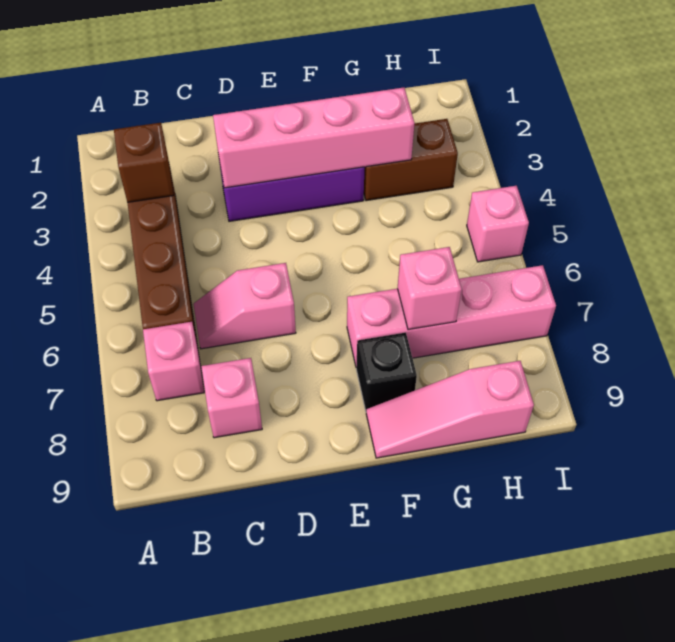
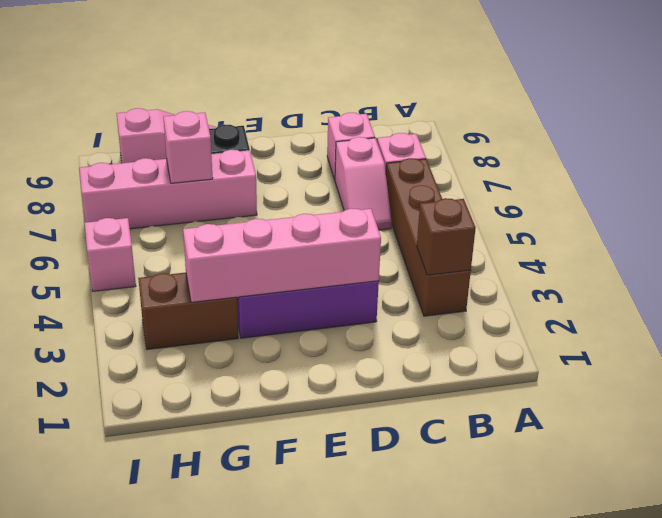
pink 1x2 slope [194,263,296,349] -> pink 1x2 slope turned to [335,137,392,230]

